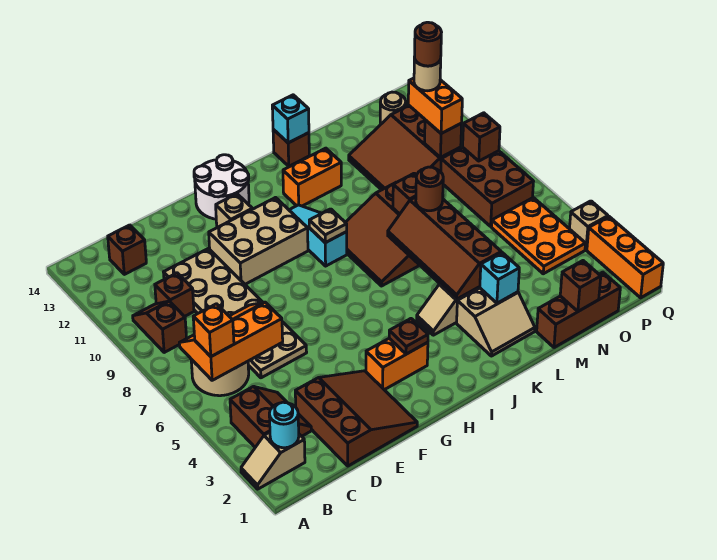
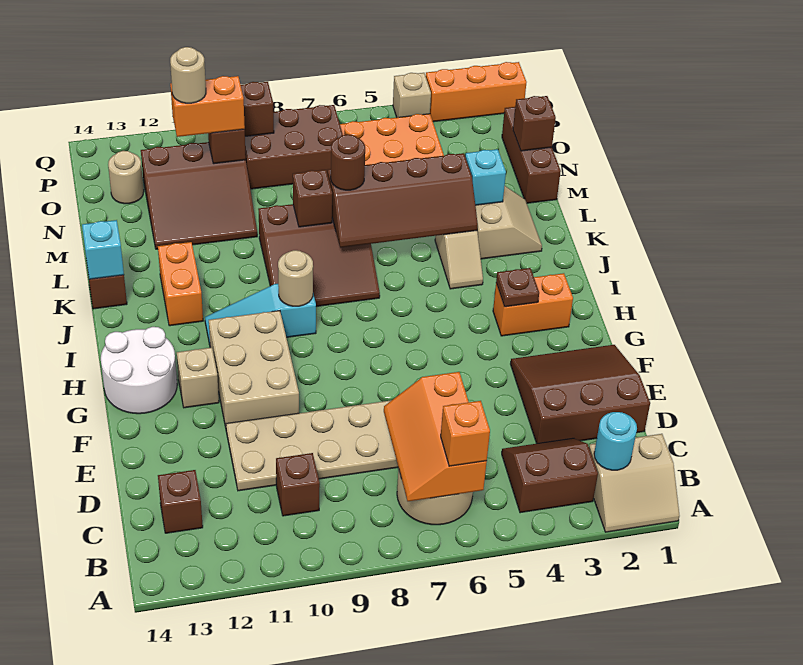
tan 1x2 slope [241,432,305,489] -> tan 2x2 slope [589,434,680,532]
brown 1x2 slope [133,301,187,352] -> none
orange 1x2 brick [366,338,428,390] -> orange 1x2 brick turned to [493,273,573,336]
tan 1x1 plate [309,209,347,243] -> tan 1x1 round brick [278,250,313,306]
brown 1x1 round brick [415,22,441,66] -> none

